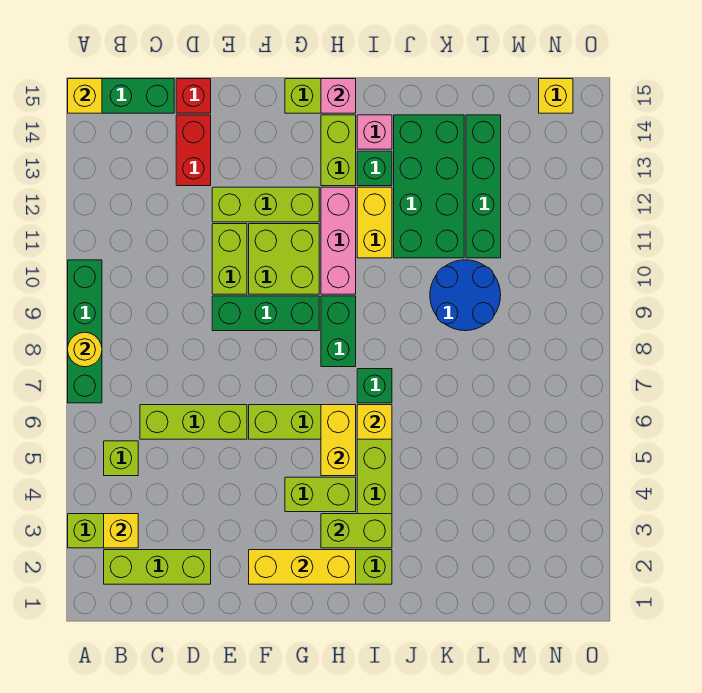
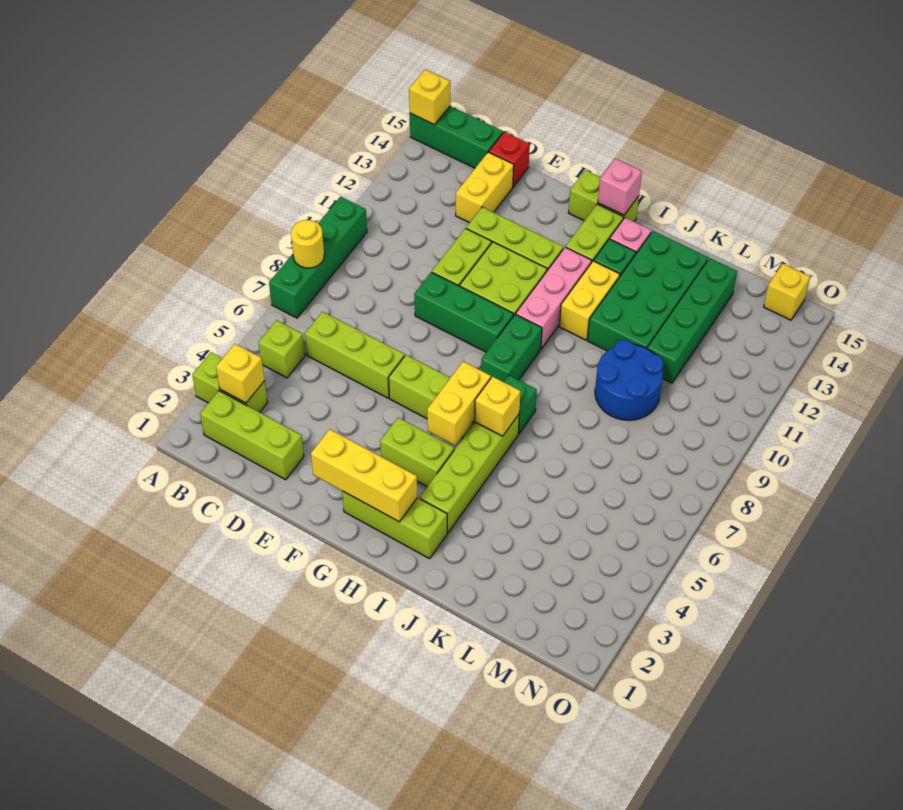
red 1x2 brick [176,115,211,186] -> yellow 1x2 brick [456,152,514,223]
lime 1x2 brick [321,514,392,548] -> none

